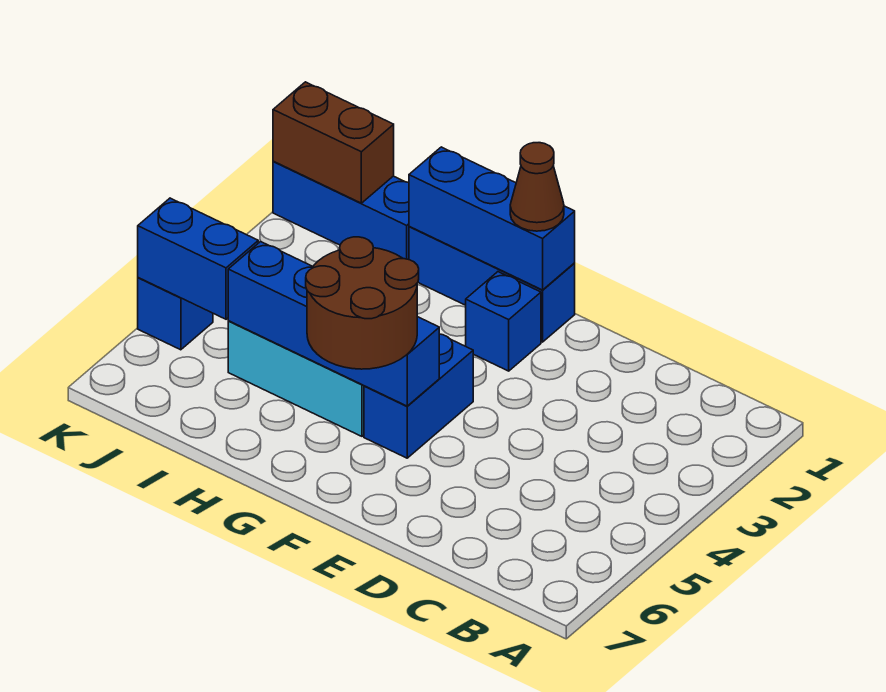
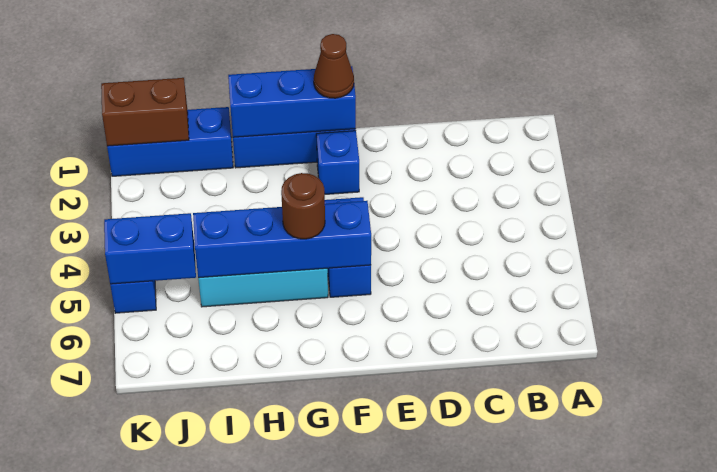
brown 2x2 round brick [306,237,419,369] -> brown 1x1 round brick [281,173,325,239]

